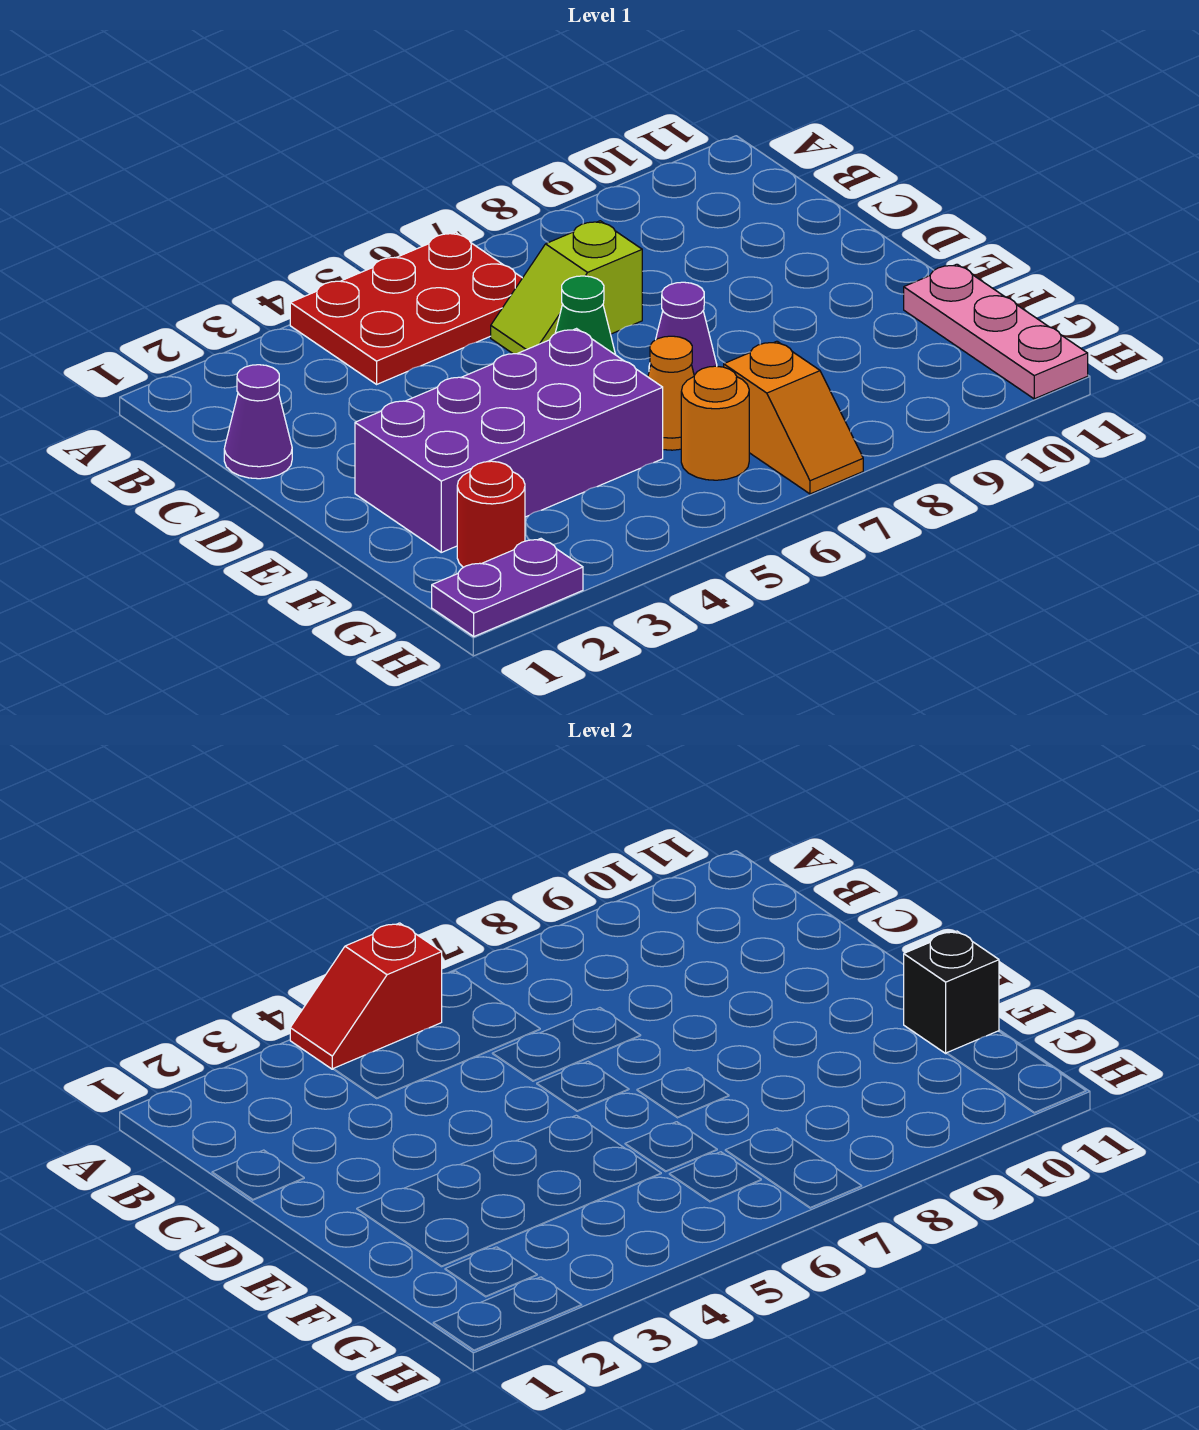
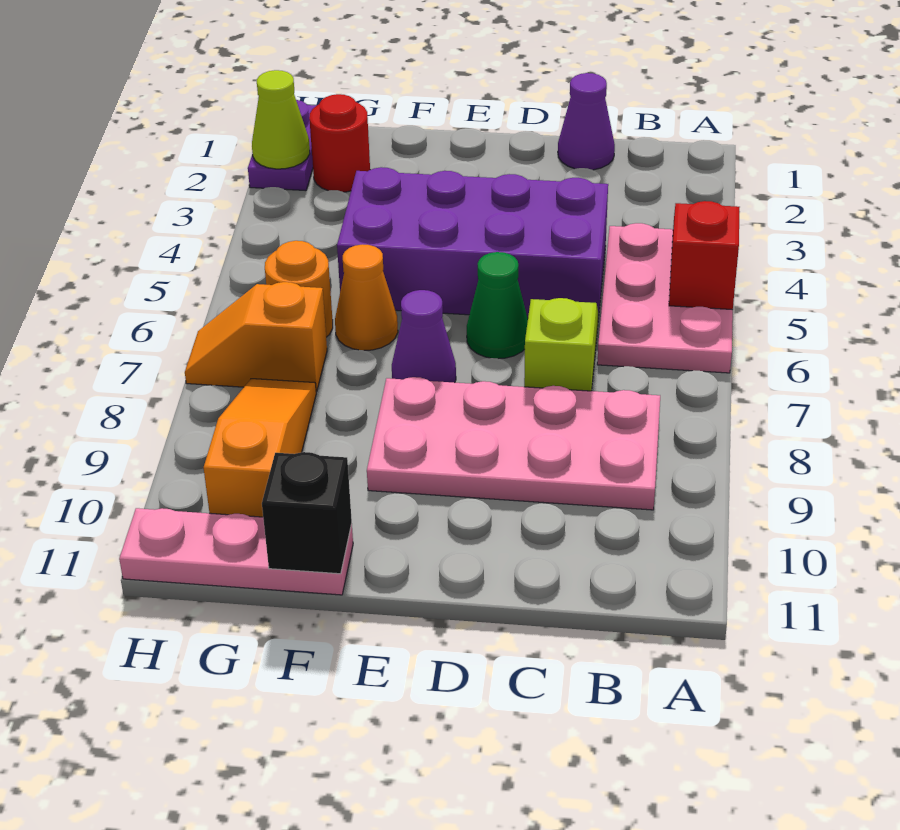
red 2x3 plate [290,232,522,384] -> pink 2x3 plate [597,223,733,373]
none -> pink 2x4 plate [367,377,660,510]
purple 2x4 brick [355,329,663,552] -> purple 2x4 brick turned to [337,167,608,319]
none -> orange 1x3 slope [203,379,316,517]
none -> lime 1x1 cone [252,70,310,169]

